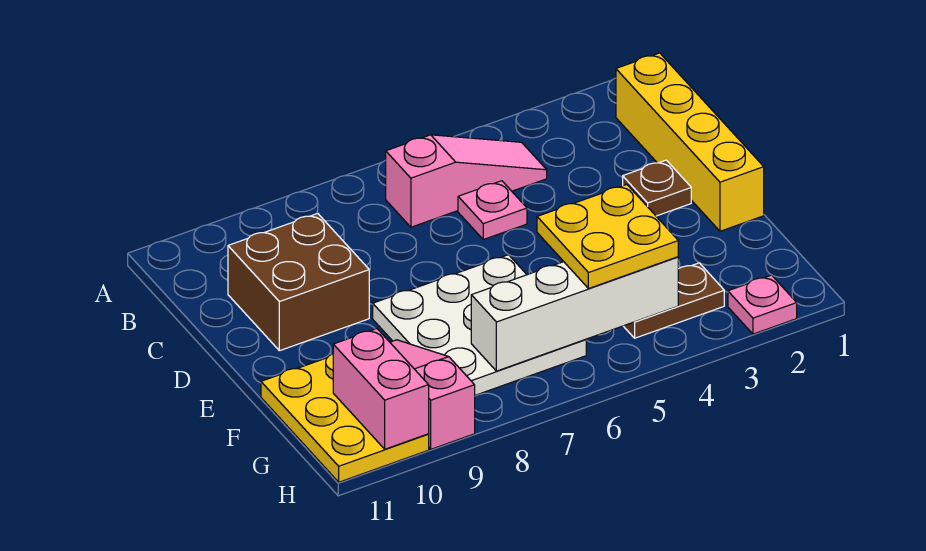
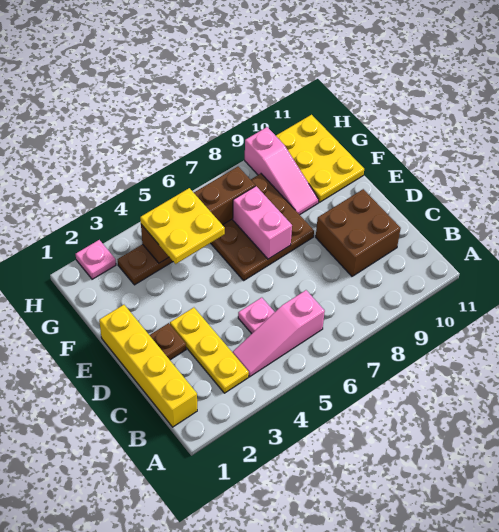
none -> yellow 1x3 plate [170,308,249,393]
white 3x3 plate [373,255,586,395] -> brown 3x3 plate [211,174,314,280]
white 1x4 brick [471,257,678,371] -> brown 1x4 brick [141,167,255,263]
pink 1x2 brick [333,329,429,449] -> pink 1x2 brick moved to [233,186,292,259]

